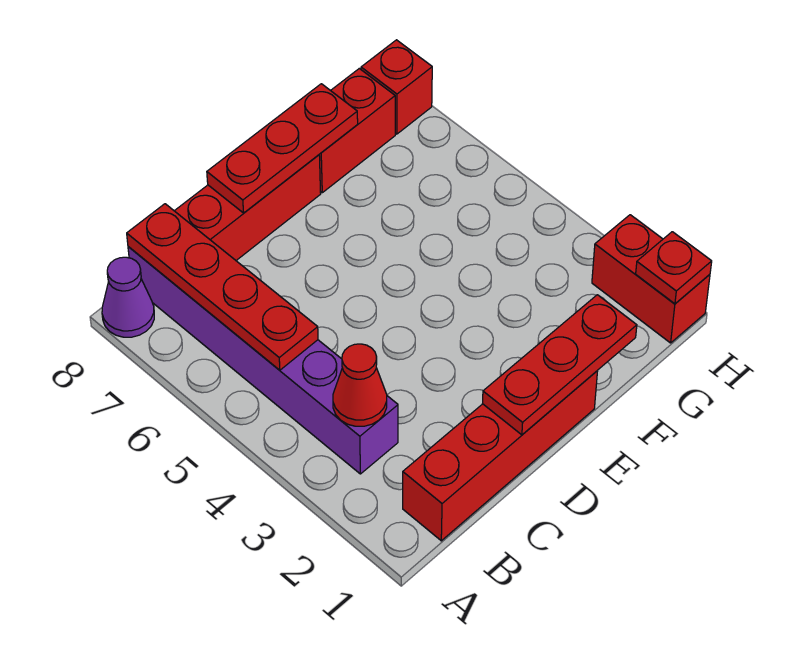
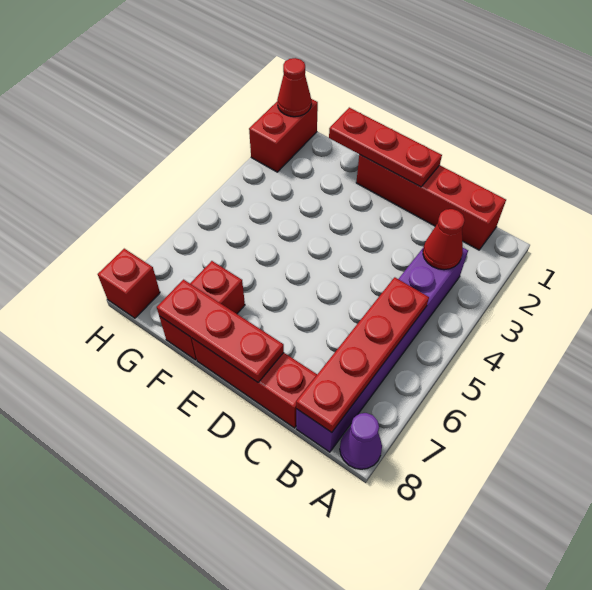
red 1x2 brick [319,69,395,193] -> red 1x2 brick turned to [159,261,245,360]
red 1x1 plate [636,232,712,304] -> red 1x1 cone [277,58,311,117]

